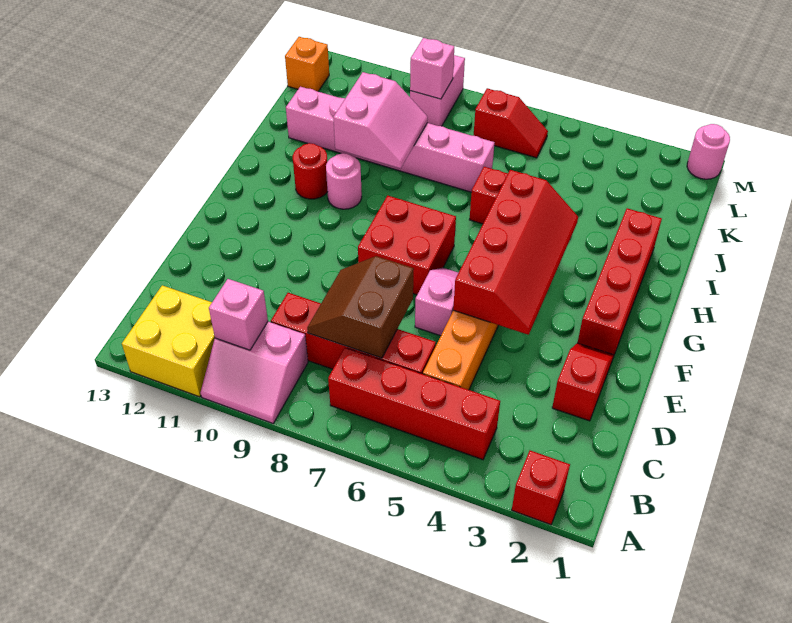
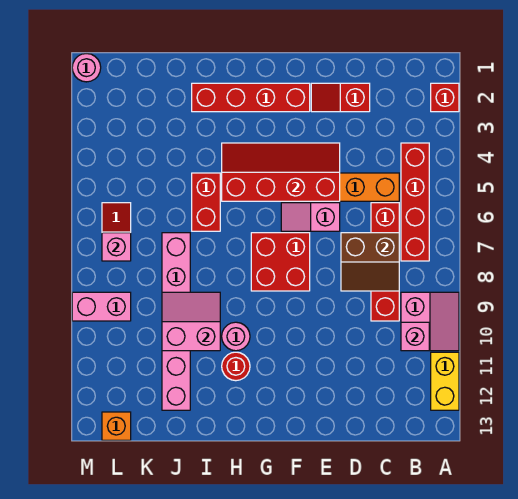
yellow 2x2 brick [122,285,215,397] -> yellow 1x2 brick [431,352,459,410]
pink 1x1 brick [410,38,454,99] -> pink 1x1 brick moved to [102,233,131,261]

